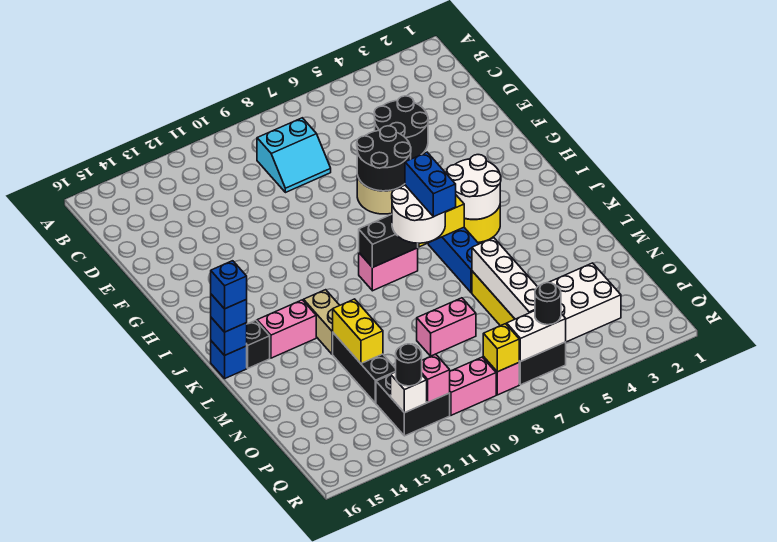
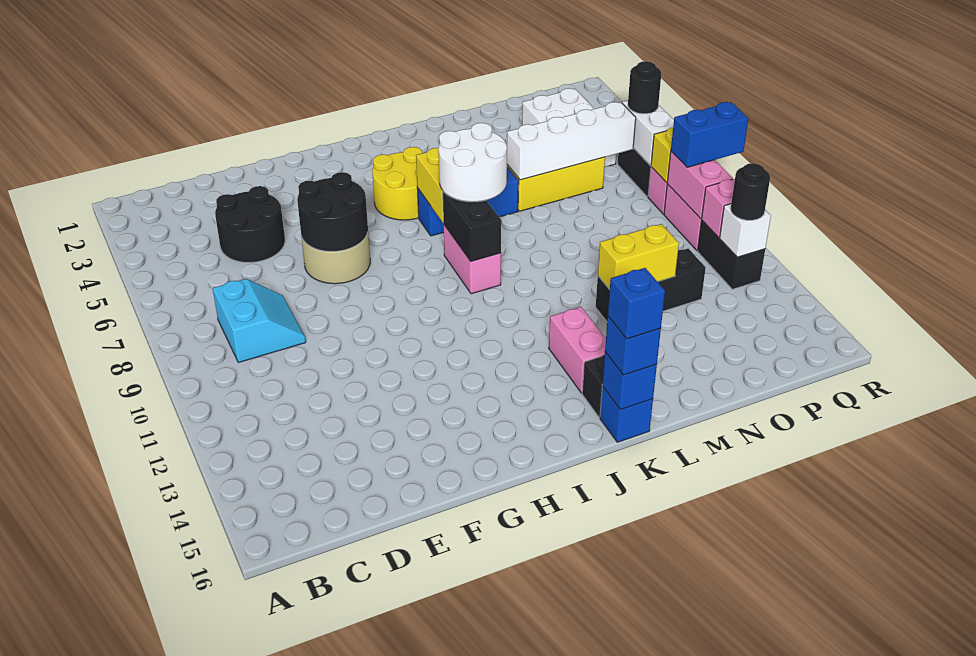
white 2x2 round brick [447,155,501,219] -> none
blue 1x2 brick [405,152,456,217] -> blue 1x2 brick moved to [671,102,748,167]
tan 1x2 brick [304,290,340,354] -> none
pink 1x2 brick [417,298,476,356] -> pink 1x2 brick moved to [667,152,733,219]
black 2x2 brick [376,375,450,436] -> black 1x2 brick [698,220,765,289]

